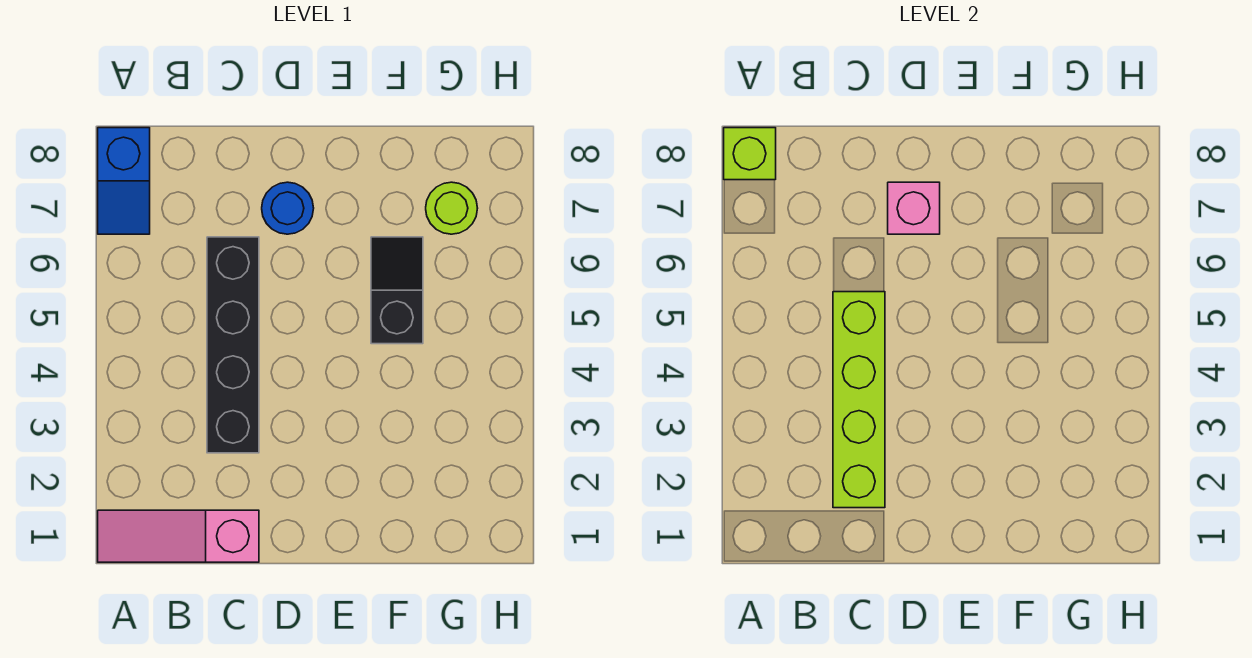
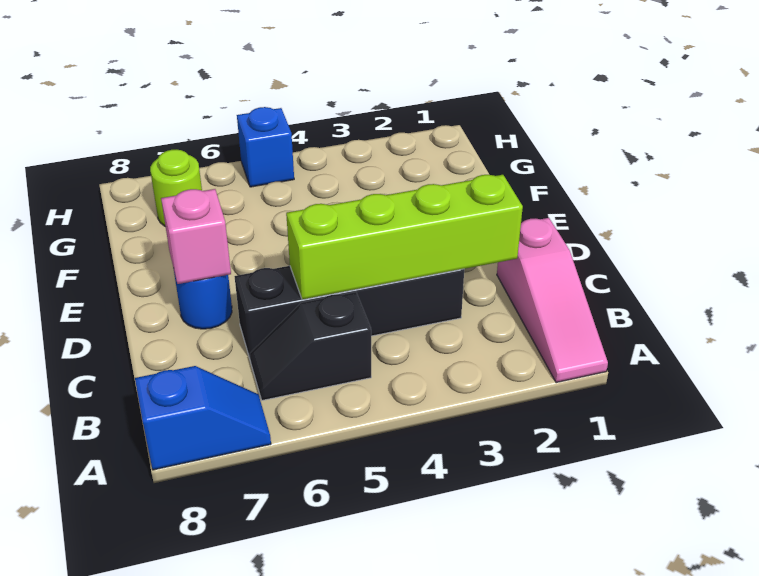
lime 1x1 brick [724,128,776,180] -> none
black 1x2 slope [371,237,423,344] -> black 1x2 slope moved to [250,292,371,400]
none -> blue 1x1 brick [237,107,294,187]

